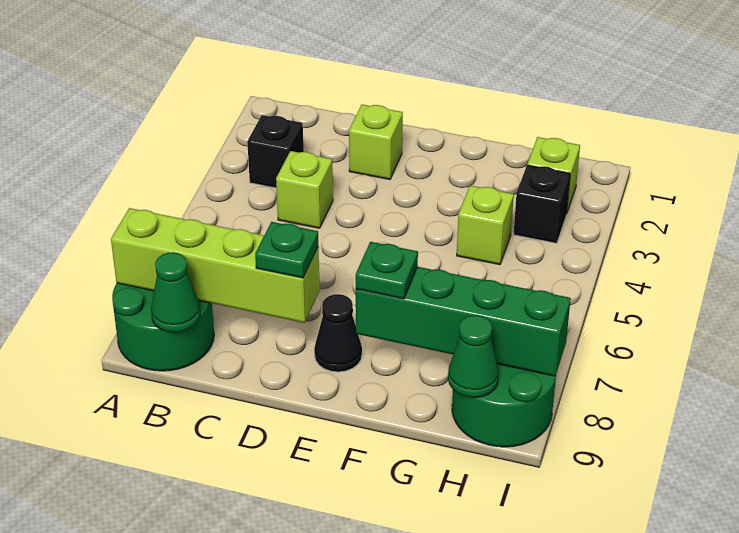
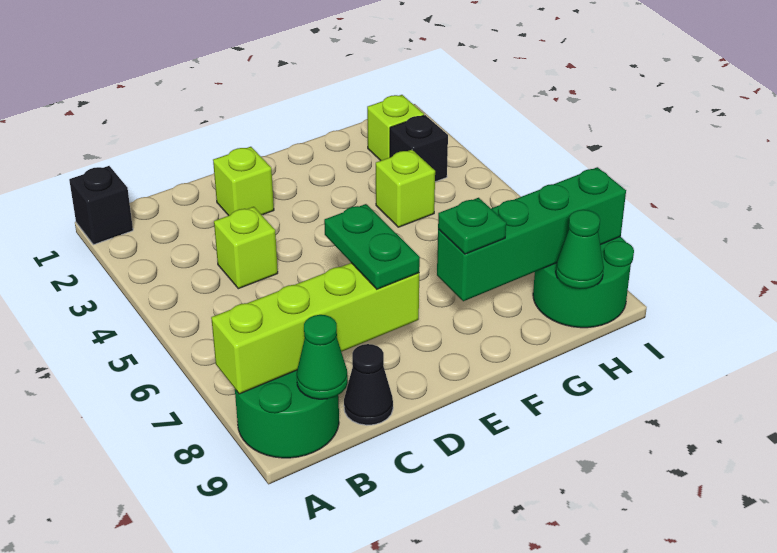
black 1x1 brick [247,115,304,188] -> black 1x1 brick moved to [69,166,133,245]
green 1x1 plate [255,222,318,278] -> green 1x2 plate [324,204,420,289]
black 1x1 cone [314,294,362,372] -> black 1x1 cone moved to [344,344,393,425]

